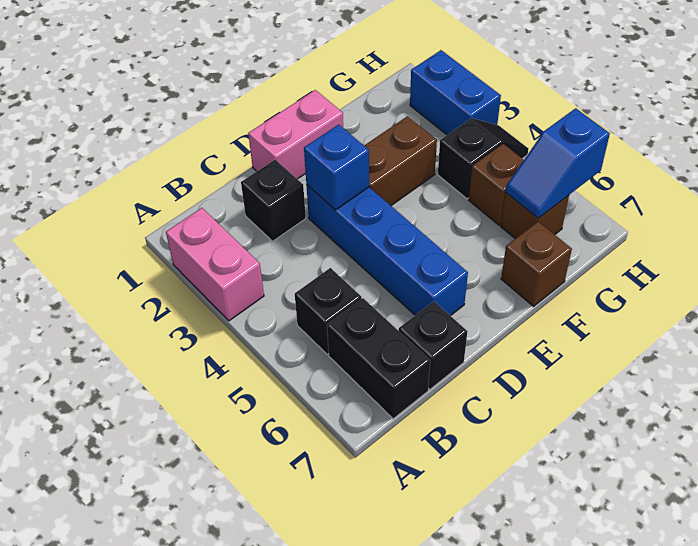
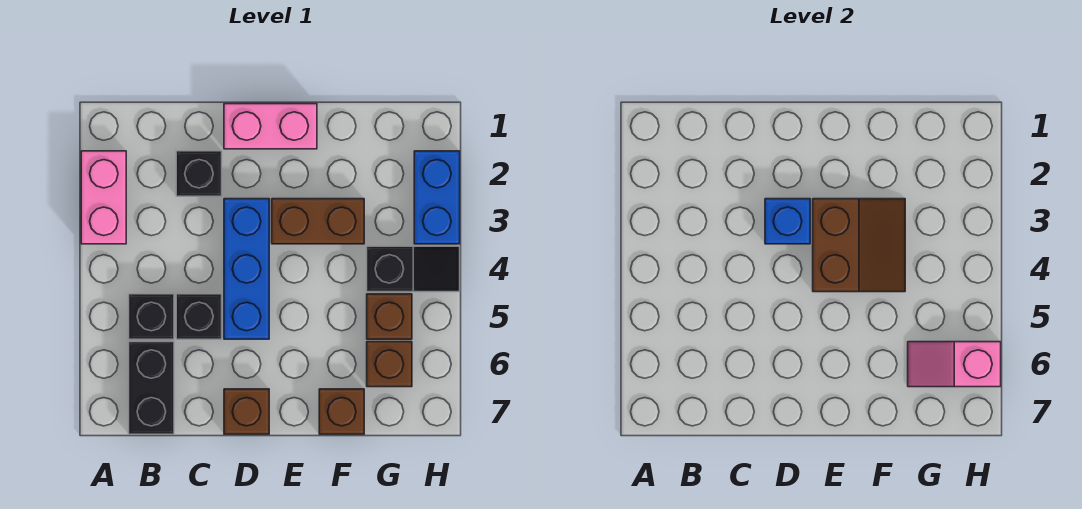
black 1x1 brick [399,301,467,389] -> black 1x1 brick moved to [176,294,222,339]
blue 1x4 brick [306,185,468,316] -> blue 1x3 brick [224,199,269,339]
none -> brown 1x1 brick [224,389,269,434]
none -> brown 2x2 slope [813,199,905,292]
blue 1x2 slope [505,108,610,218] -> pink 1x2 slope [908,342,1001,387]

